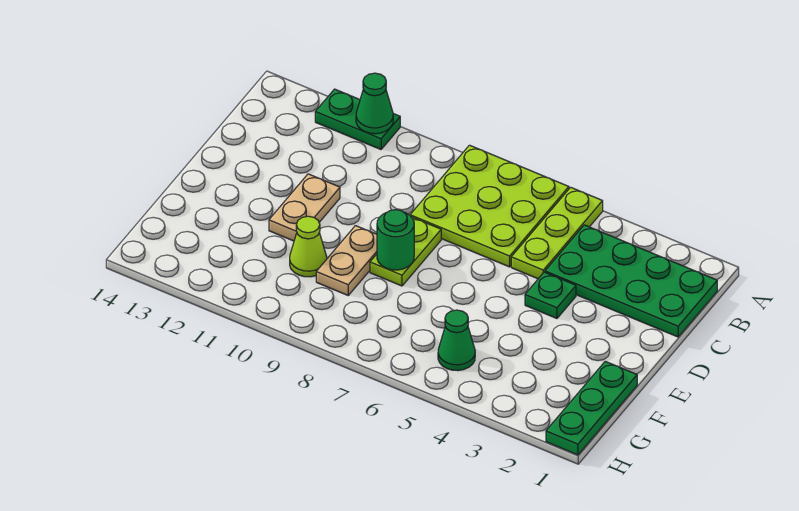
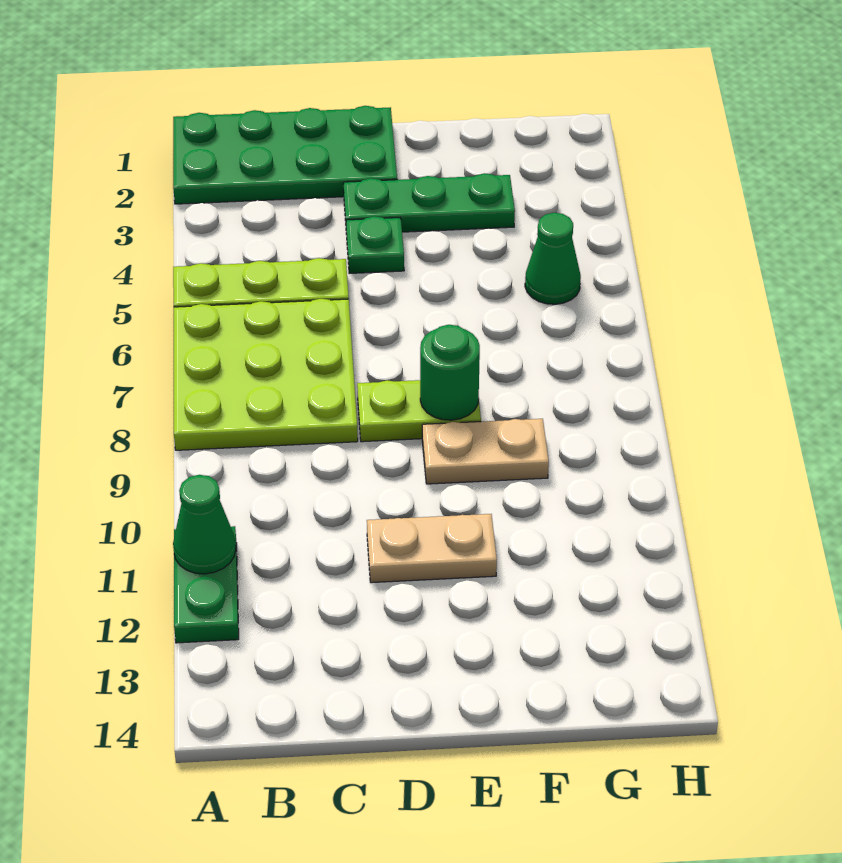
green 2x4 plate [545,225,717,337] -> green 2x4 plate turned to [173,106,397,204]
green 1x3 plate [546,361,637,455] -> green 1x3 plate moved to [344,173,515,232]
lime 1x1 cone [290,216,327,277] -> none

